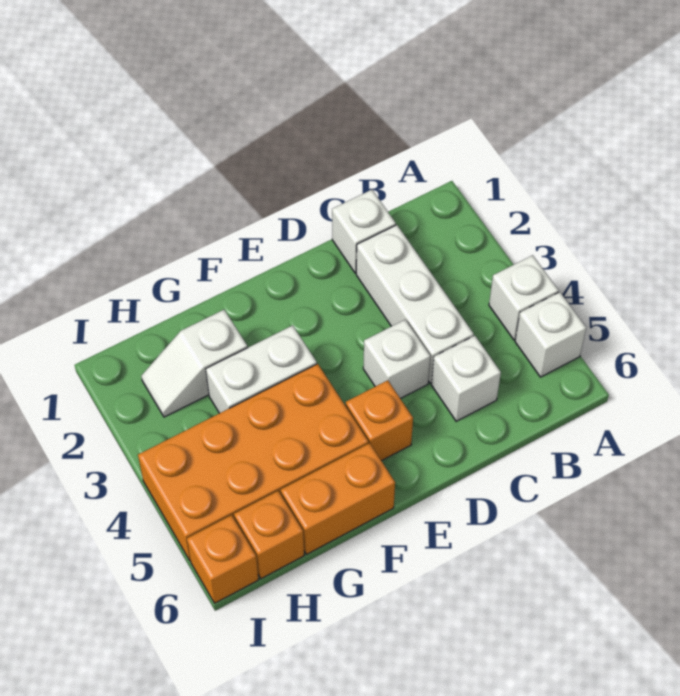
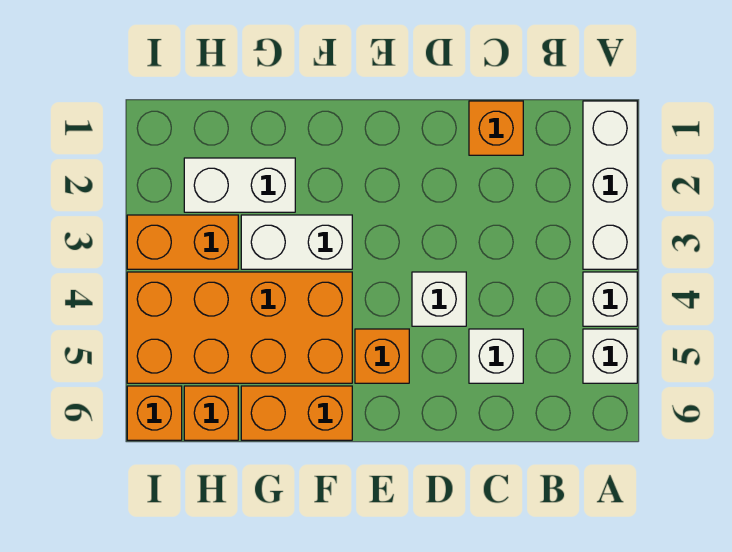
white 1x1 brick [332,190,396,273] -> orange 1x1 brick [469,101,523,155]
white 1x3 brick [356,225,474,383] -> white 1x3 brick moved to [583,101,637,269]
white 1x2 slope [141,310,247,417] -> white 1x2 brick [184,158,295,212]
none -> orange 1x2 brick [127,215,238,269]

